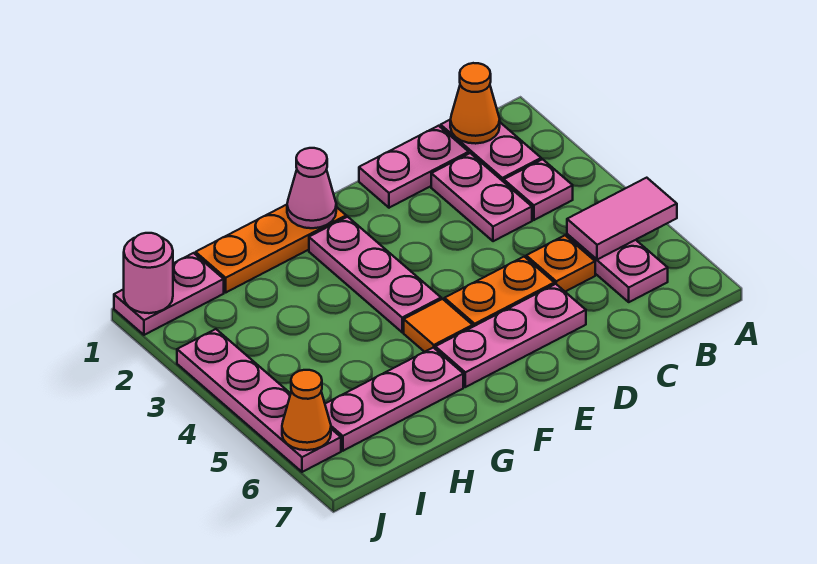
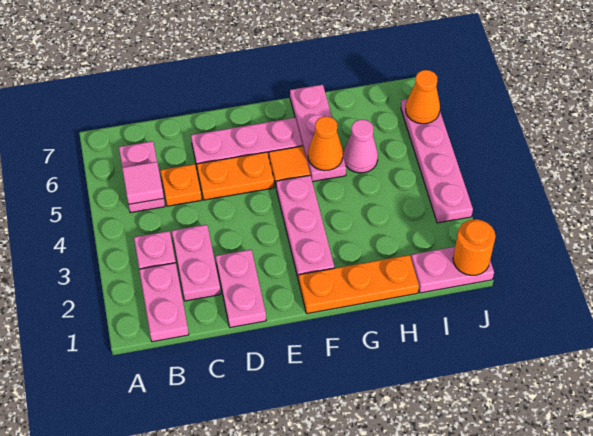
pink 1x2 tile [567,178,677,260] -> pink 1x1 tile [122,162,164,204]
orange 1x1 cone [450,63,500,144] -> orange 1x1 cone moved to [308,116,343,171]
pink 1x2 plate [359,126,469,208] -> pink 1x2 plate turned to [216,250,266,328]
pink 1x1 cone [287,148,336,228] -> pink 1x1 cone moved to [343,120,378,173]
pink 1x3 plate [325,348,463,451] -> pink 1x3 plate turned to [290,85,346,182]
pink 1x1 round brick [124,233,173,313] -> orange 1x1 round brick [453,219,496,275]

